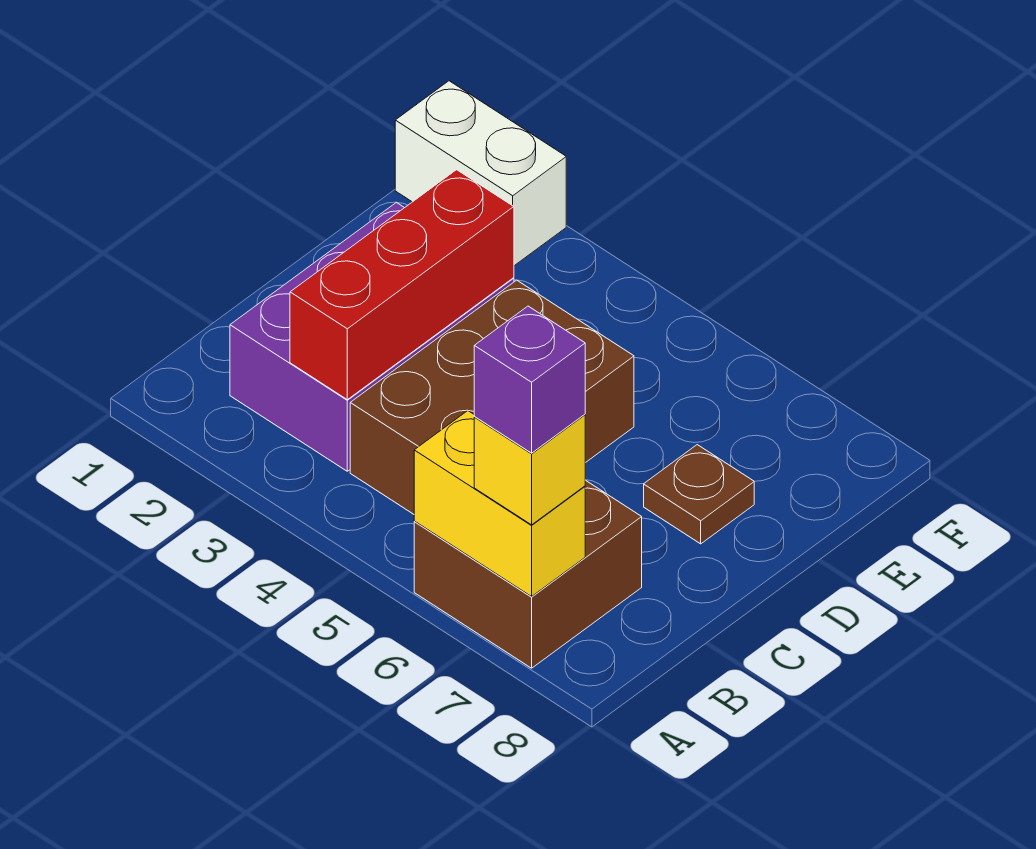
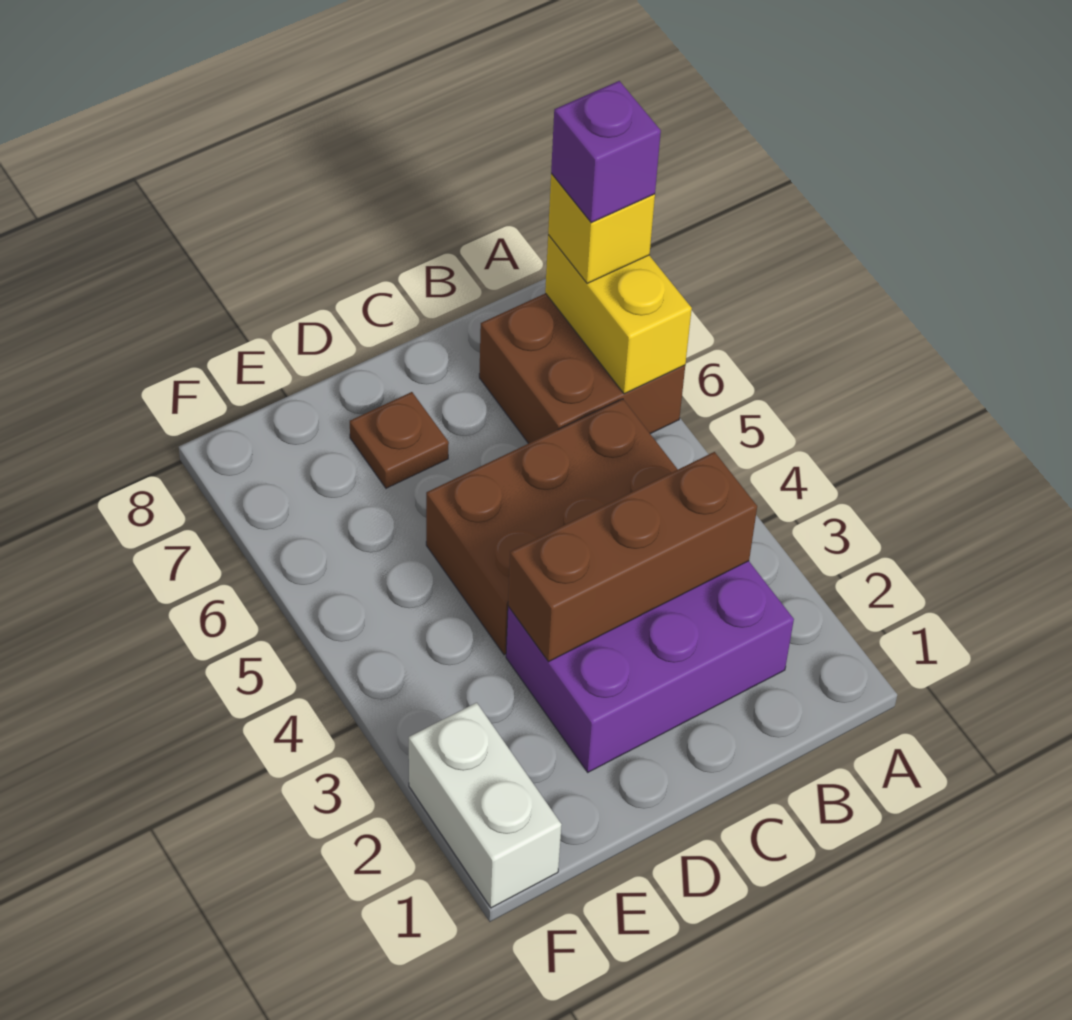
red 1x3 brick [290,170,514,400] -> brown 1x3 brick [508,452,757,662]

